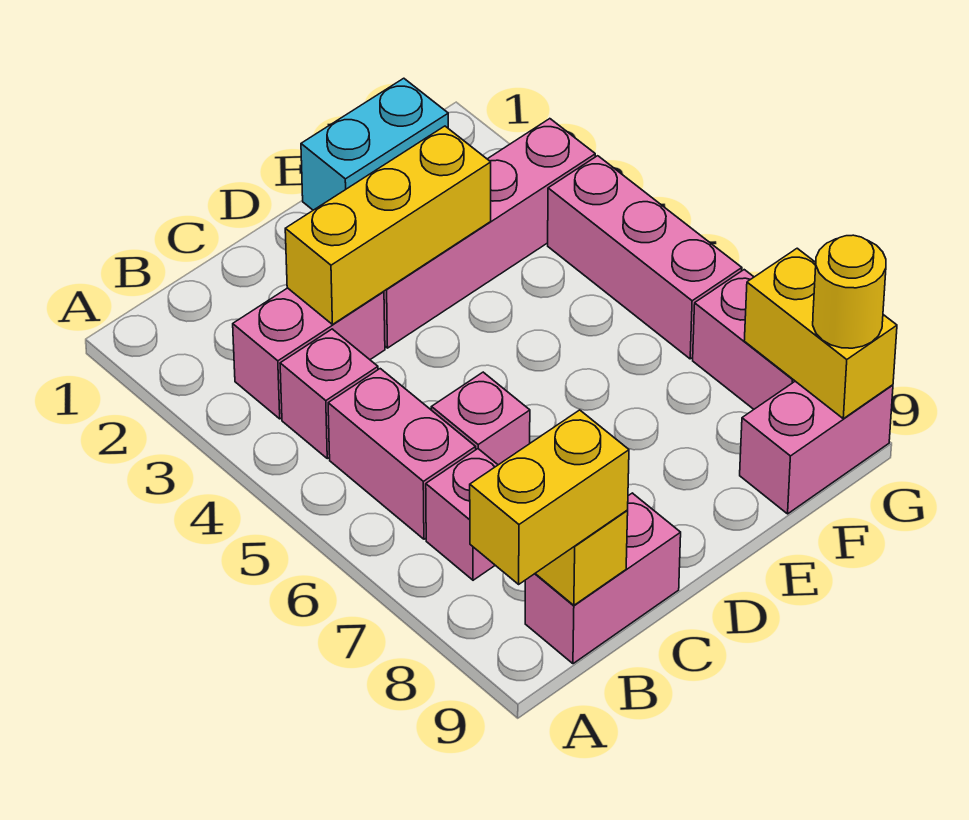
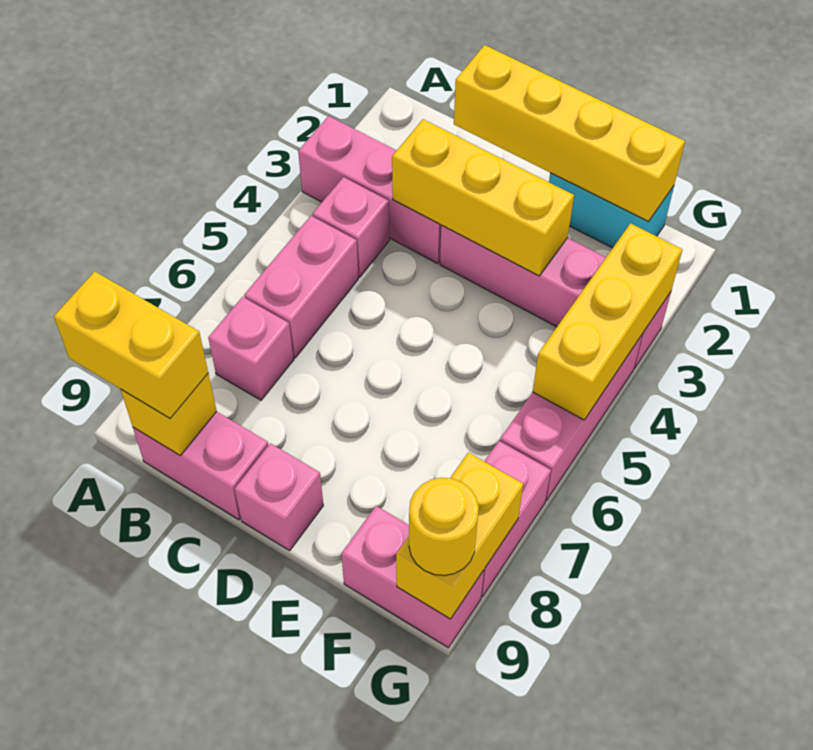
pink 1x2 brick [233,288,385,419] -> pink 1x3 brick [298,116,441,263]
none -> yellow 1x4 brick [454,45,685,221]
pink 1x1 brick [431,372,530,465] -> pink 1x1 brick moved to [235,443,323,550]
none -> yellow 1x3 brick [533,223,682,420]

